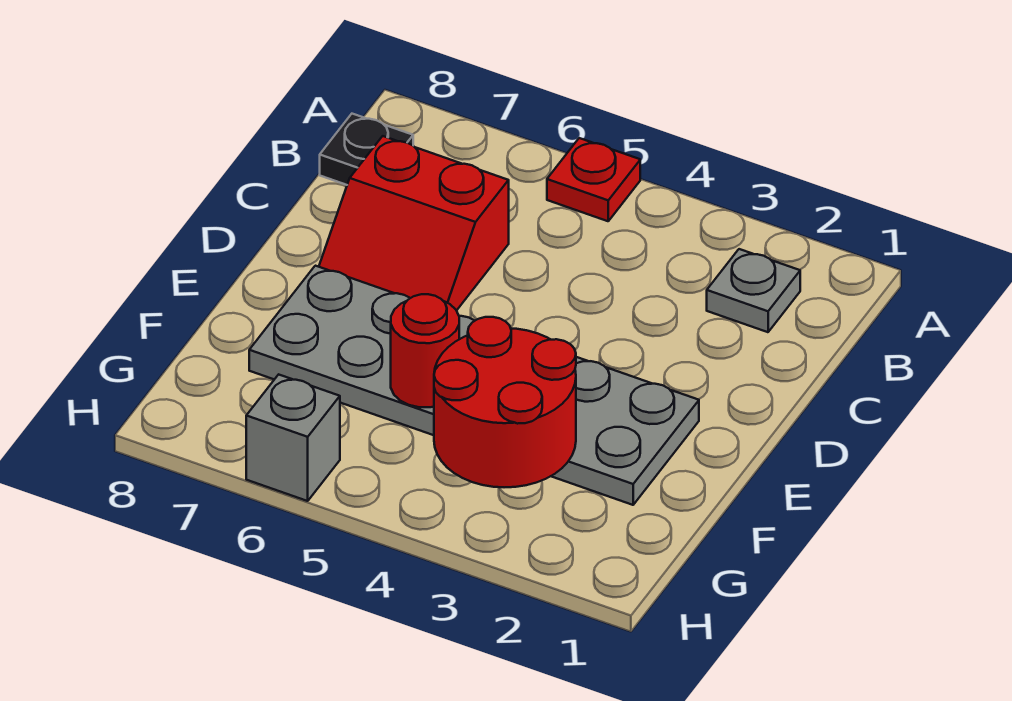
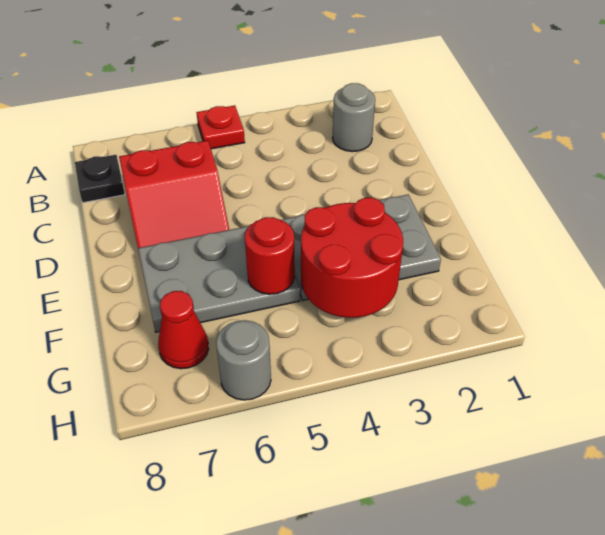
grey 1x1 plate [707,249,800,332] -> grey 1x1 round brick [332,83,375,152]
none -> red 1x1 cone [158,291,209,369]
grey 1x1 brick [246,374,340,501] -> grey 1x1 round brick [216,320,271,400]

